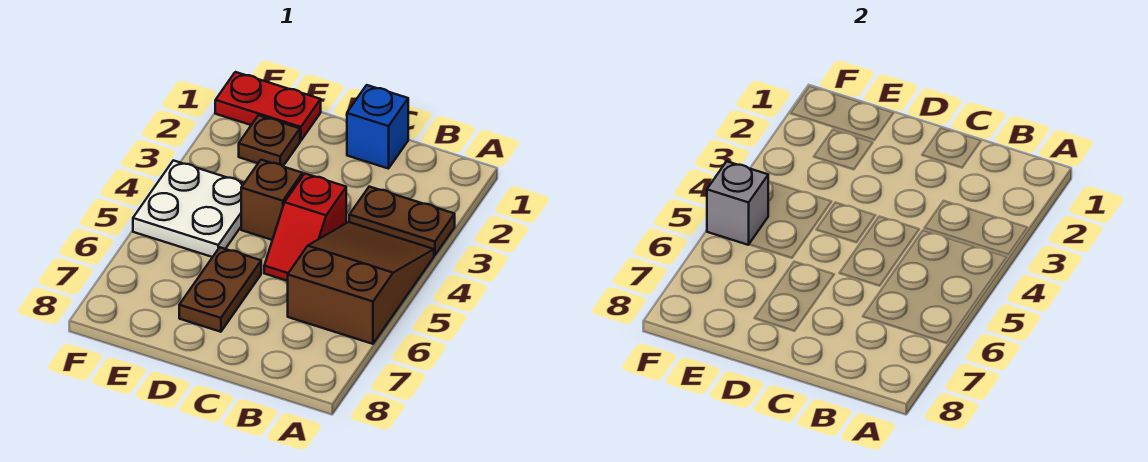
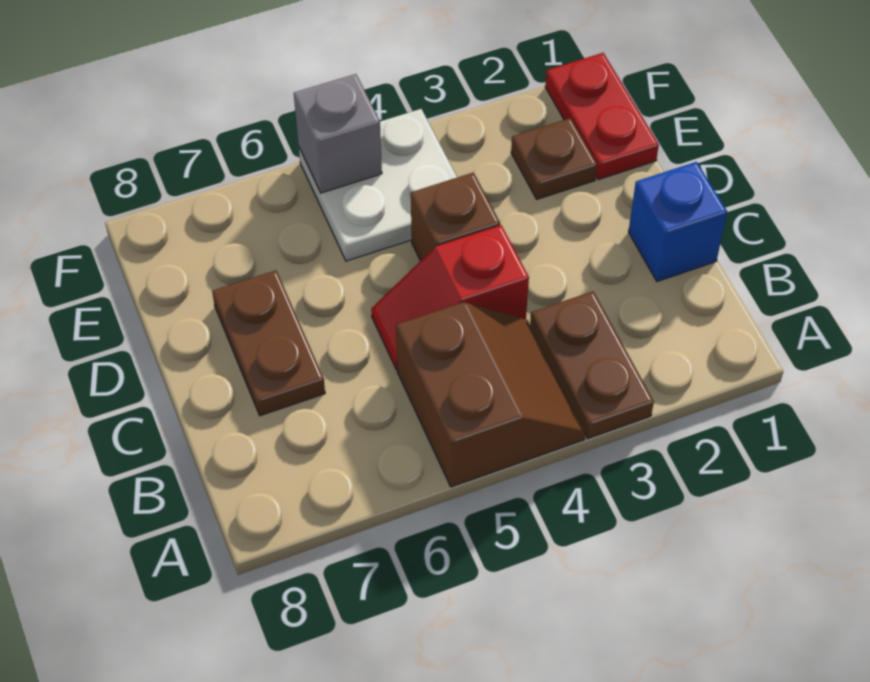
brown 2x3 slope [288,222,434,344] -> brown 2x2 slope [396,302,585,487]
brown 1x2 plate [179,247,261,332] -> brown 1x2 plate turned to [212,270,325,416]

